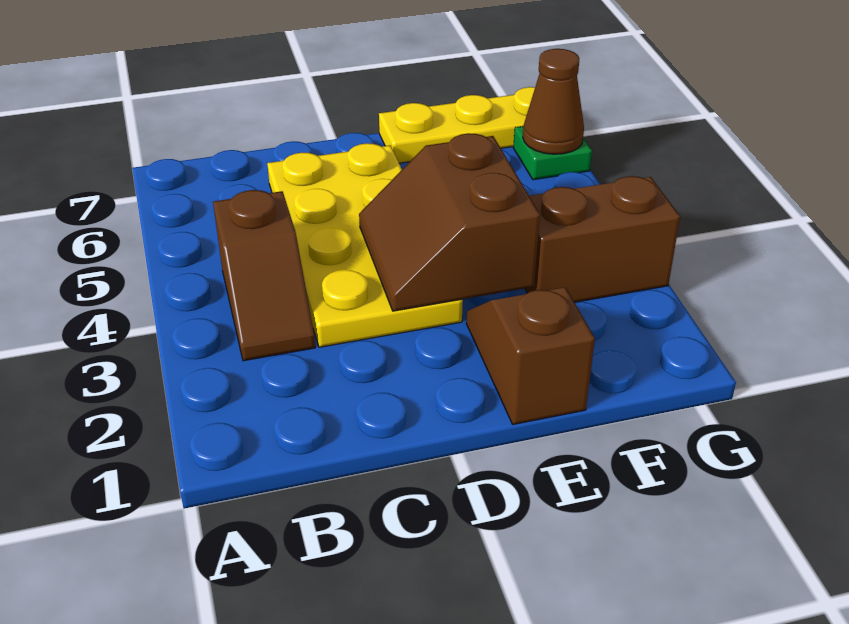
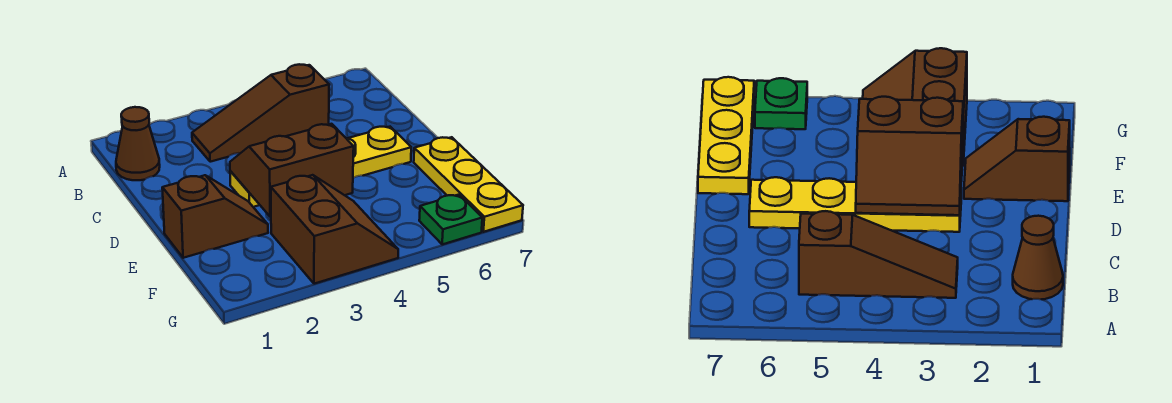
brown 1x2 slope [213,190,315,361] -> brown 1x3 slope [192,64,329,162]
yellow 2x4 plate [267,143,463,347] -> yellow 1x4 plate [230,127,411,207]
brown 1x1 cone [523,49,584,154] -> brown 1x1 cone moved to [116,107,160,180]

